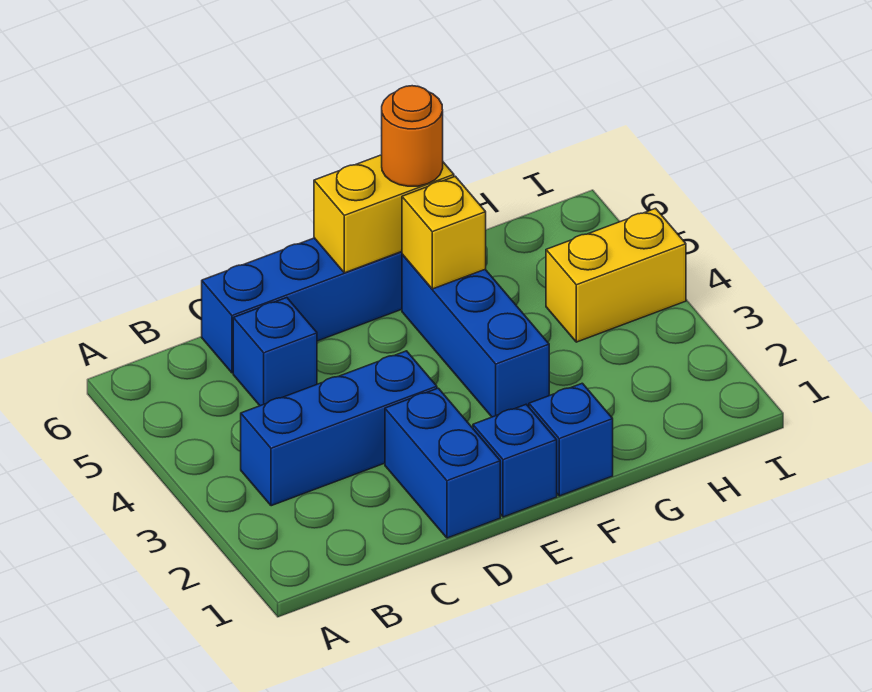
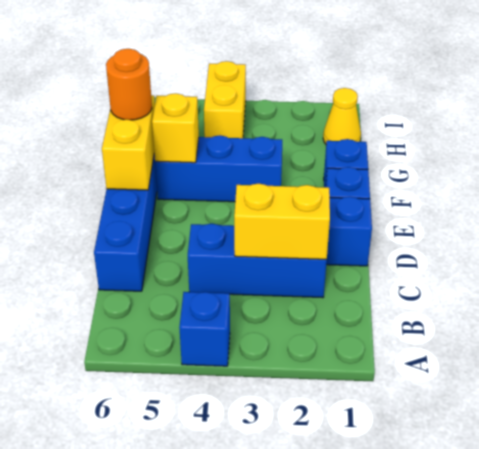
blue 1x3 brick [241,351,437,506] -> blue 1x3 brick turned to [188,224,327,298]
none -> yellow 1x2 brick [234,184,330,259]
blue 1x1 brick [233,298,317,406] -> blue 1x1 brick moved to [179,292,230,366]
none -> yellow 1x1 cone [323,88,361,144]

